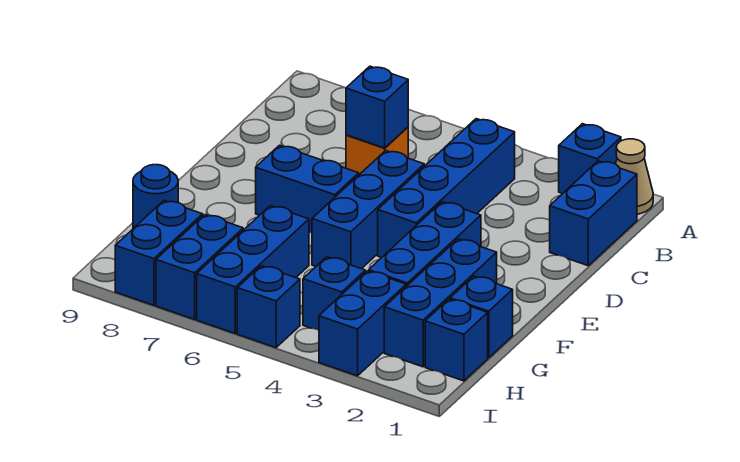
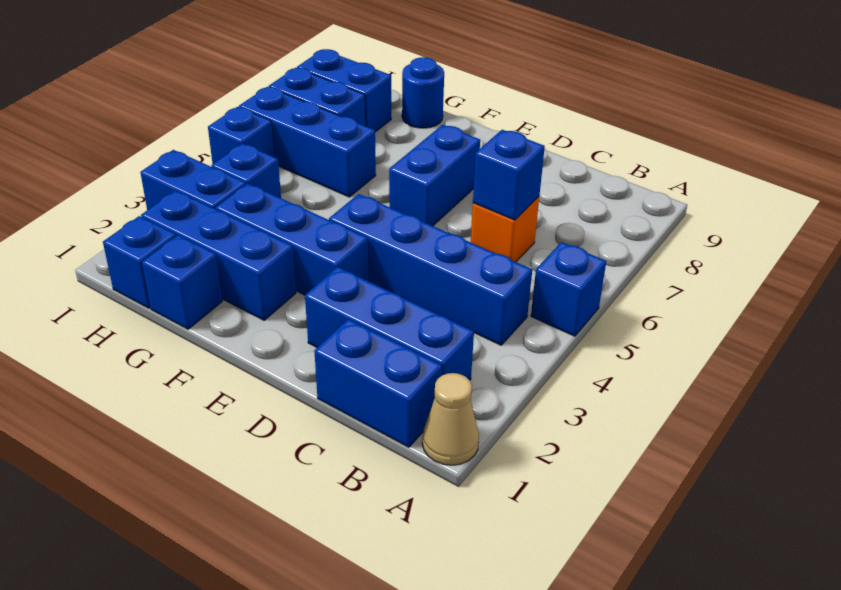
blue 1x1 brick [559,124,621,194] -> blue 1x1 brick moved to [531,242,606,336]
blue 1x3 brick [312,151,424,269] -> blue 1x3 brick moved to [305,267,474,380]

